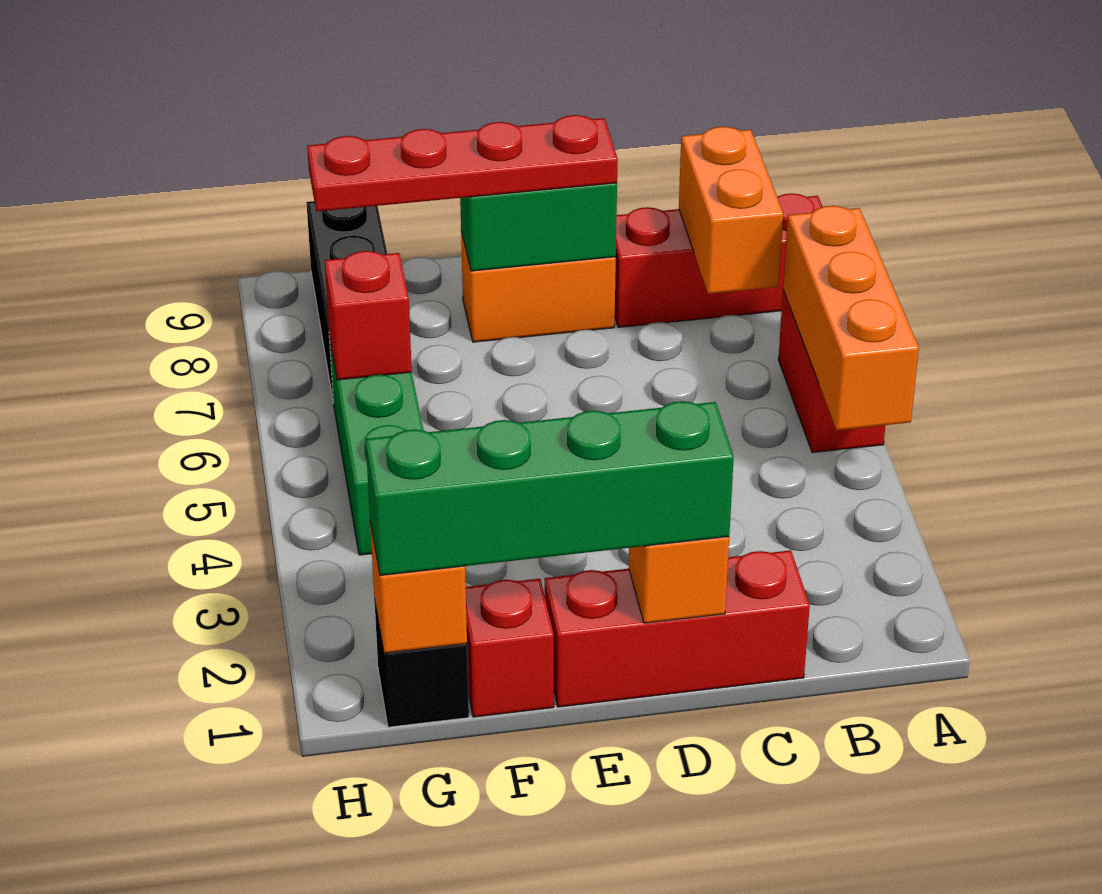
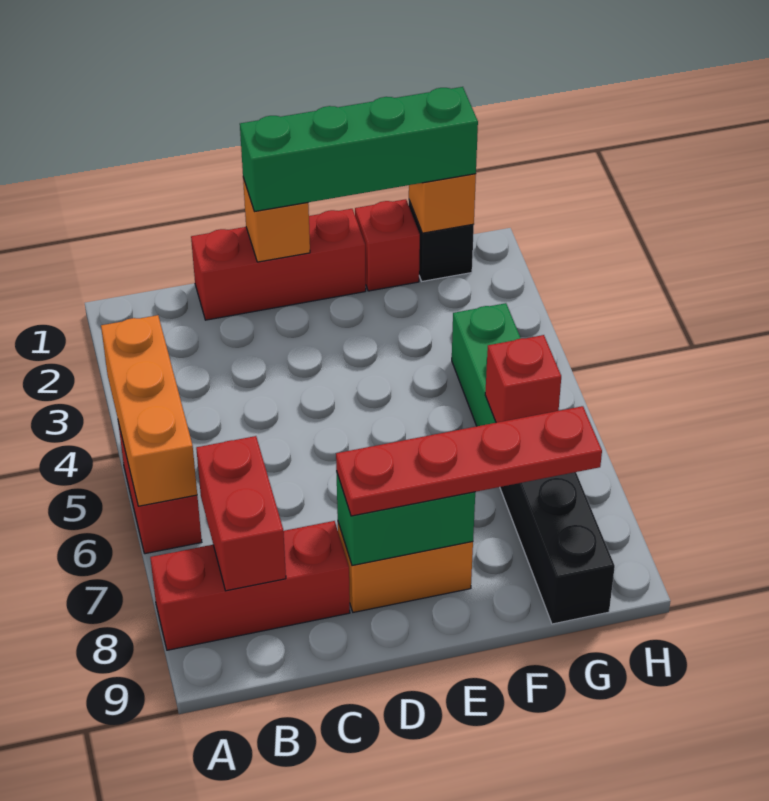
orange 1x2 brick [679,127,783,294] -> red 1x2 brick [196,436,286,591]

